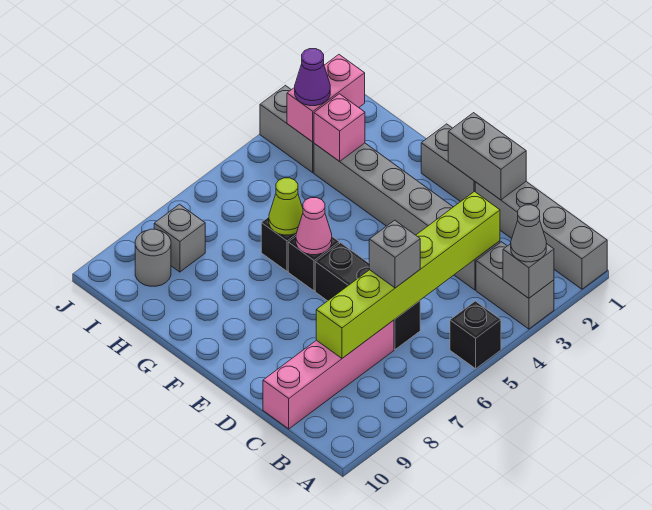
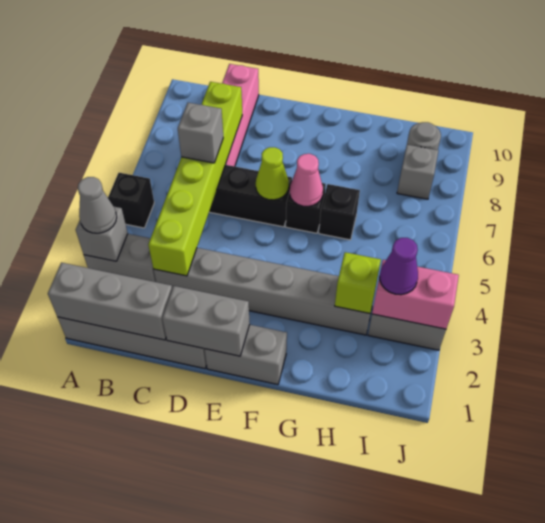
none -> grey 1x3 brick [48,263,172,340]
lime 1x1 cone [269,178,303,235] -> lime 1x1 cone moved to [256,147,289,200]
pink 1x1 brick [314,94,365,161] -> lime 1x1 brick [335,252,381,313]
pink 1x2 brick [287,55,365,142] -> pink 1x2 brick turned to [372,260,459,329]

